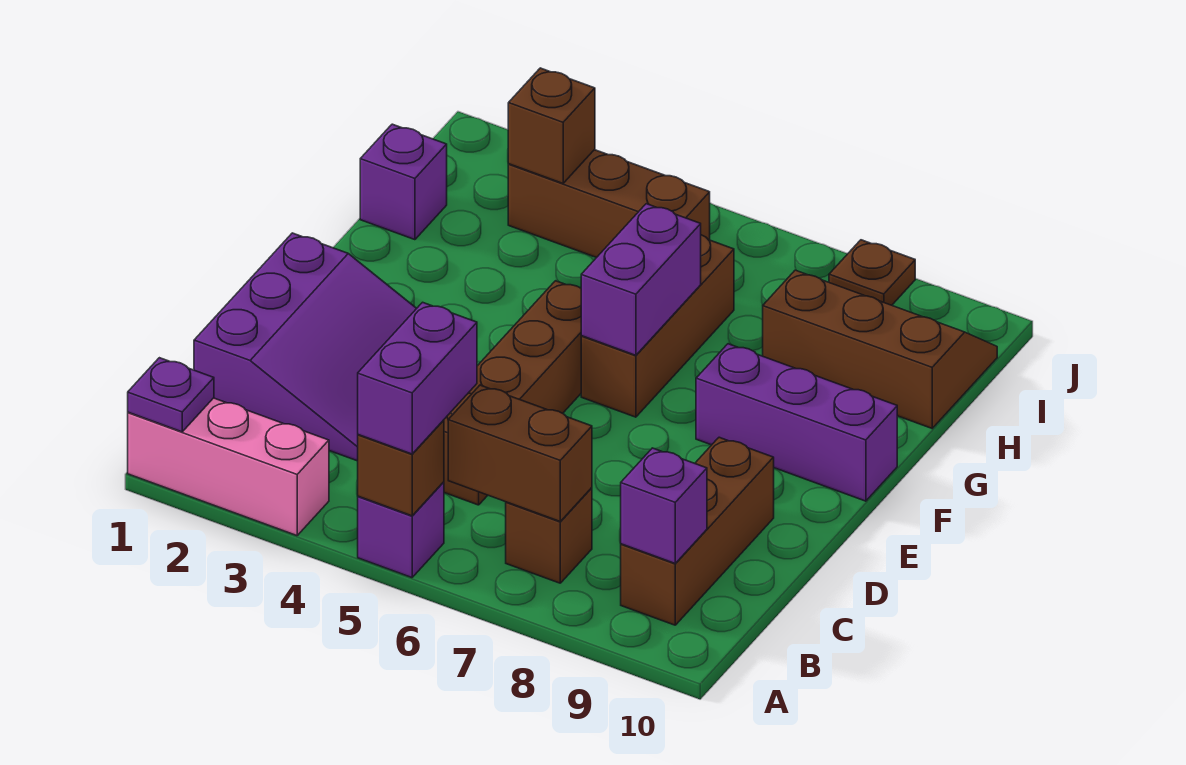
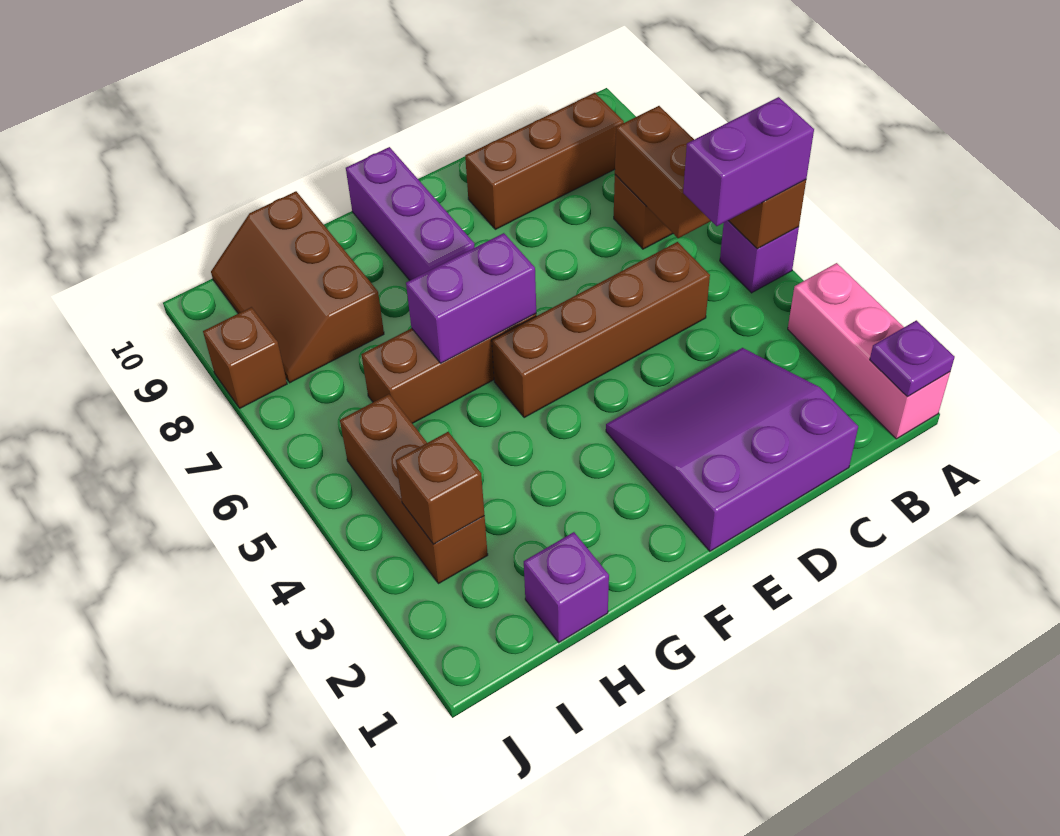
purple 1x1 brick [621,448,707,563] -> none
brown 1x1 plate [829,240,915,305] -> brown 1x1 brick [203,307,287,408]

